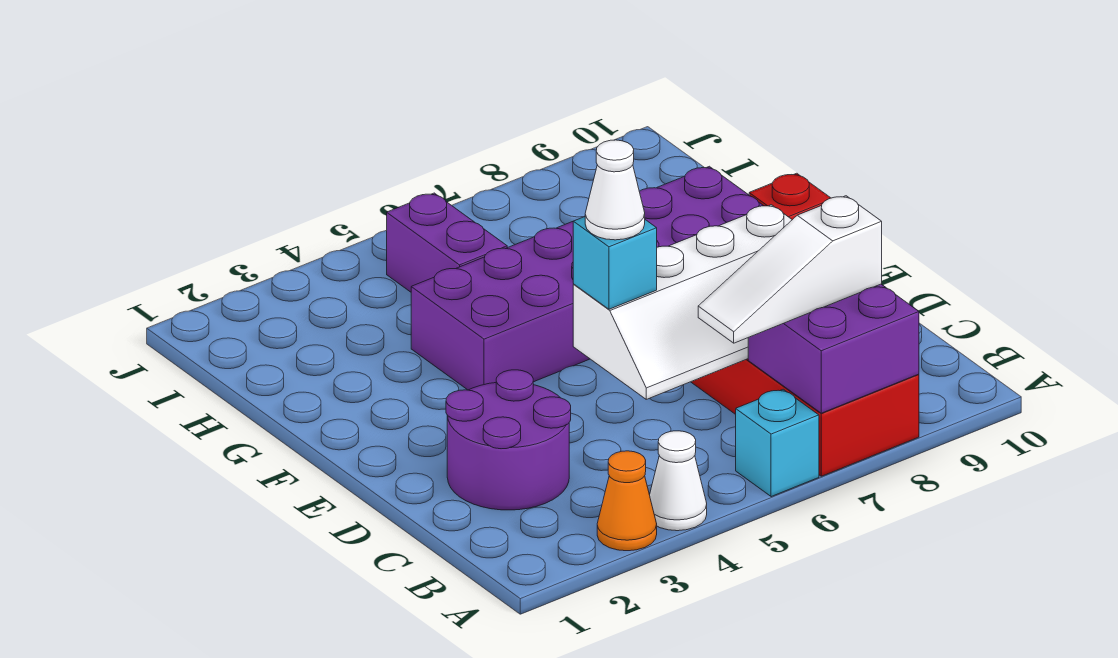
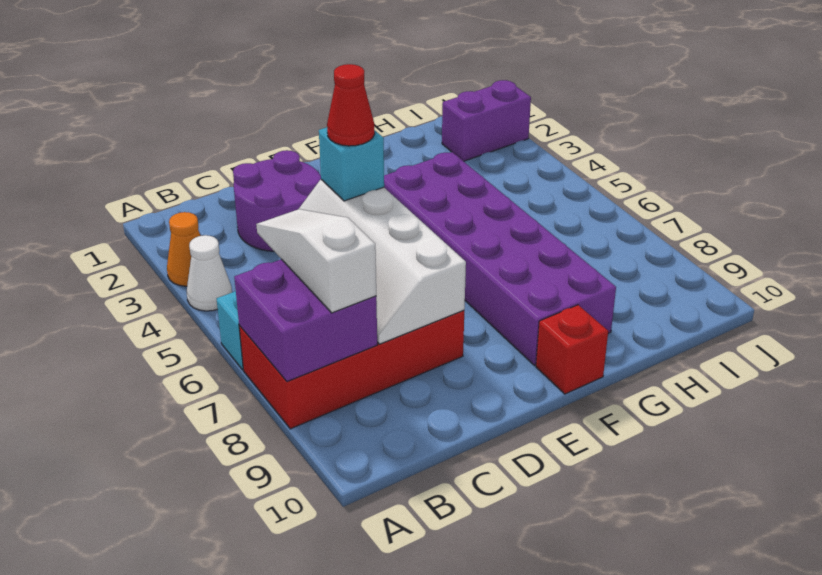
white 1x1 cone [585,140,645,240] -> red 1x1 cone [327,64,375,146]
purple 1x2 brick [387,193,507,292] -> purple 1x2 brick moved to [442,80,531,161]

